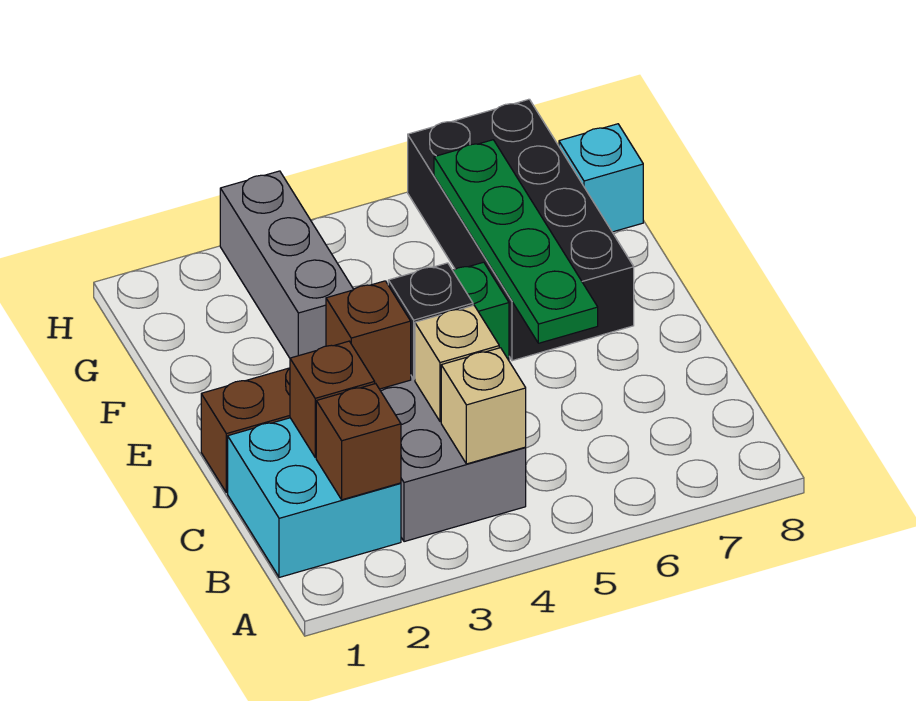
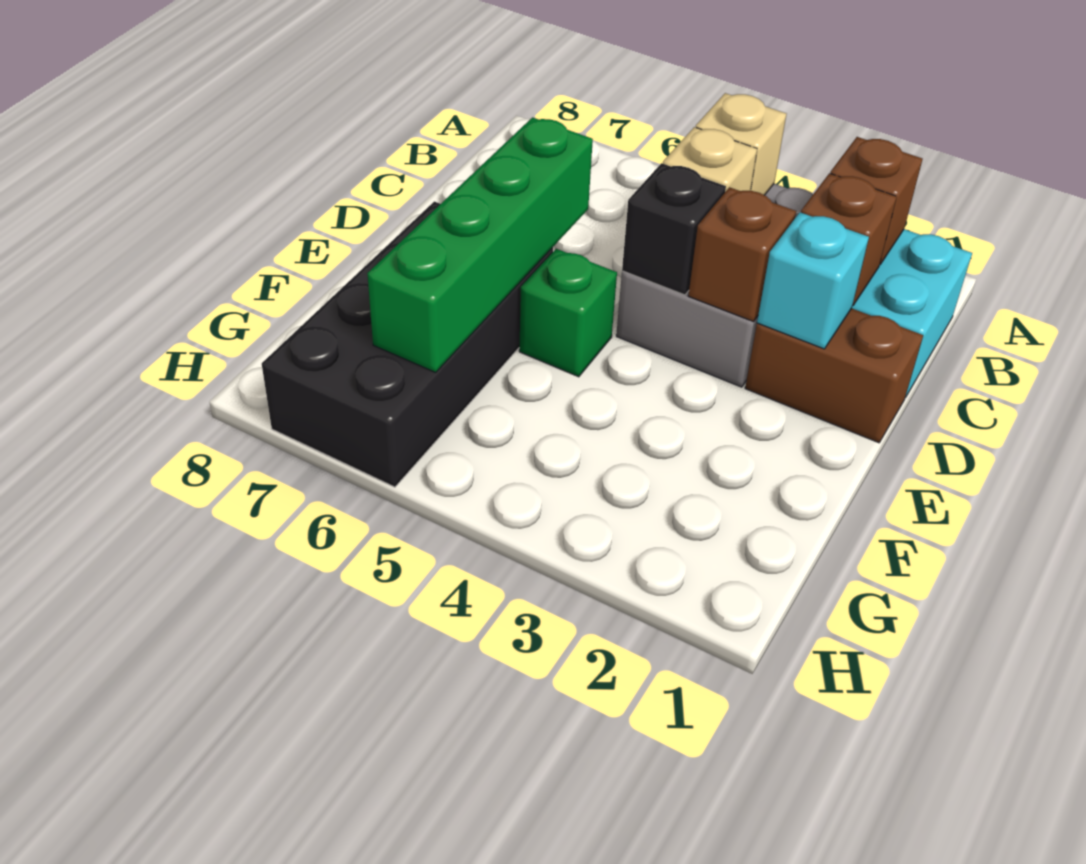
green 1x4 plate [434,140,598,343] -> green 1x4 brick [367,117,593,372]
grey 1x3 brick [220,171,354,358] -> none
cyan 1x1 brick [559,124,643,232] -> cyan 1x1 brick moved to [757,212,869,349]

